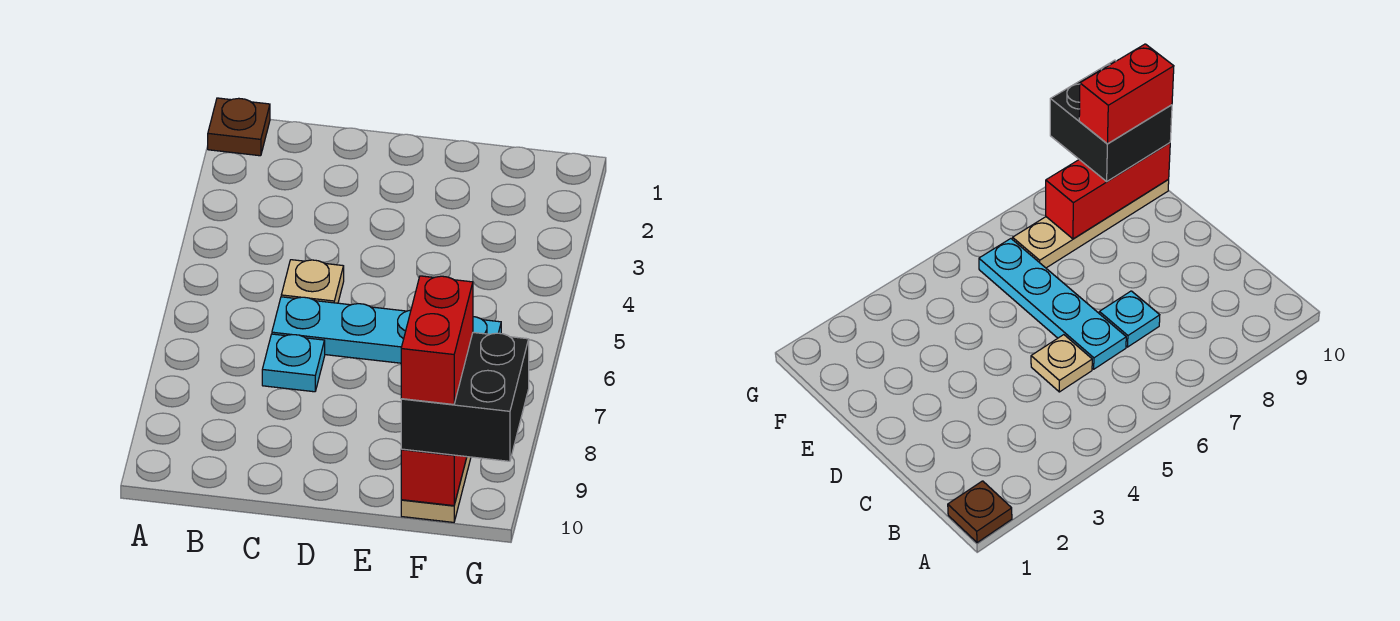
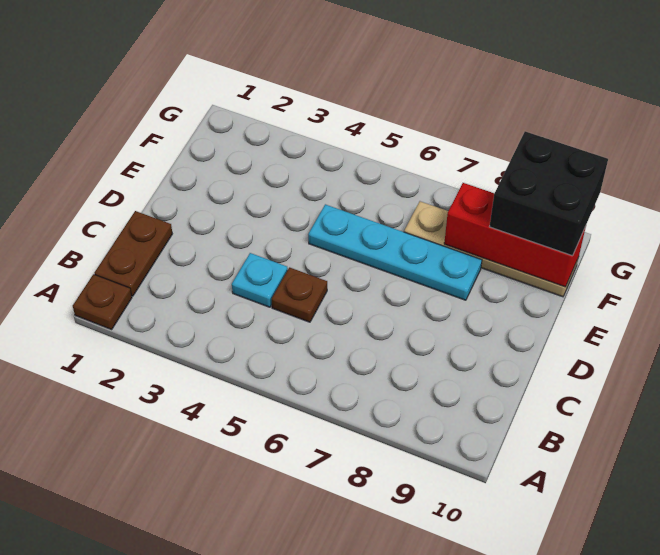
none -> brown 1x2 plate [95,211,172,296]
tan 1x1 plate [281,260,344,303] -> brown 1x1 plate [272,267,327,322]
cyan 1x4 plate [272,297,501,363] -> cyan 1x4 plate turned to [308,204,482,300]
cyan 1x1 plate [262,334,325,392] -> cyan 1x1 plate moved to [232,253,288,307]
red 1x2 brick [401,276,473,405] -> none

